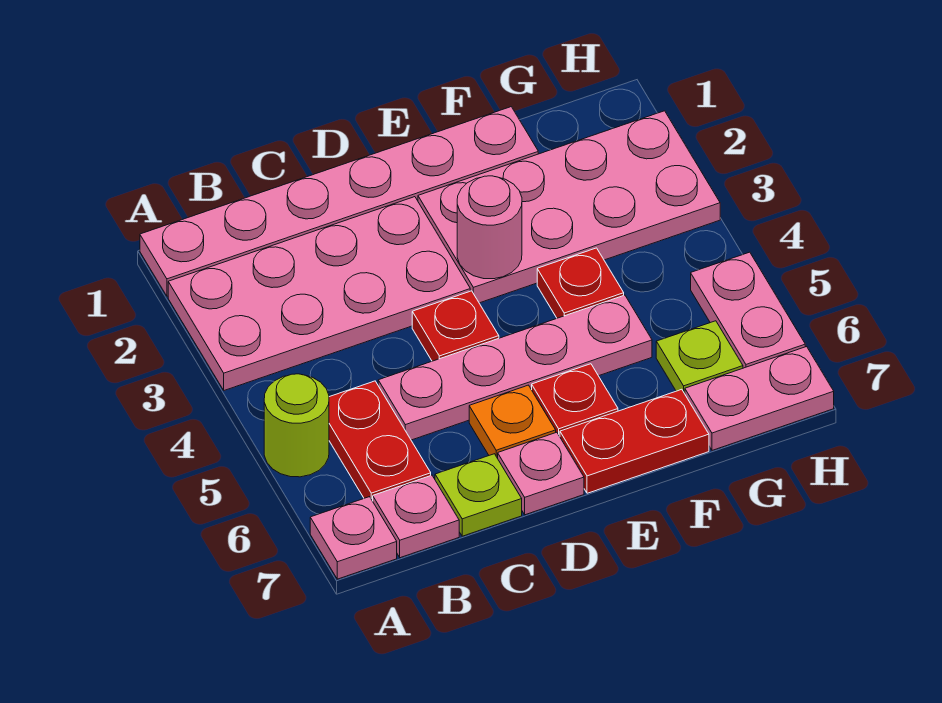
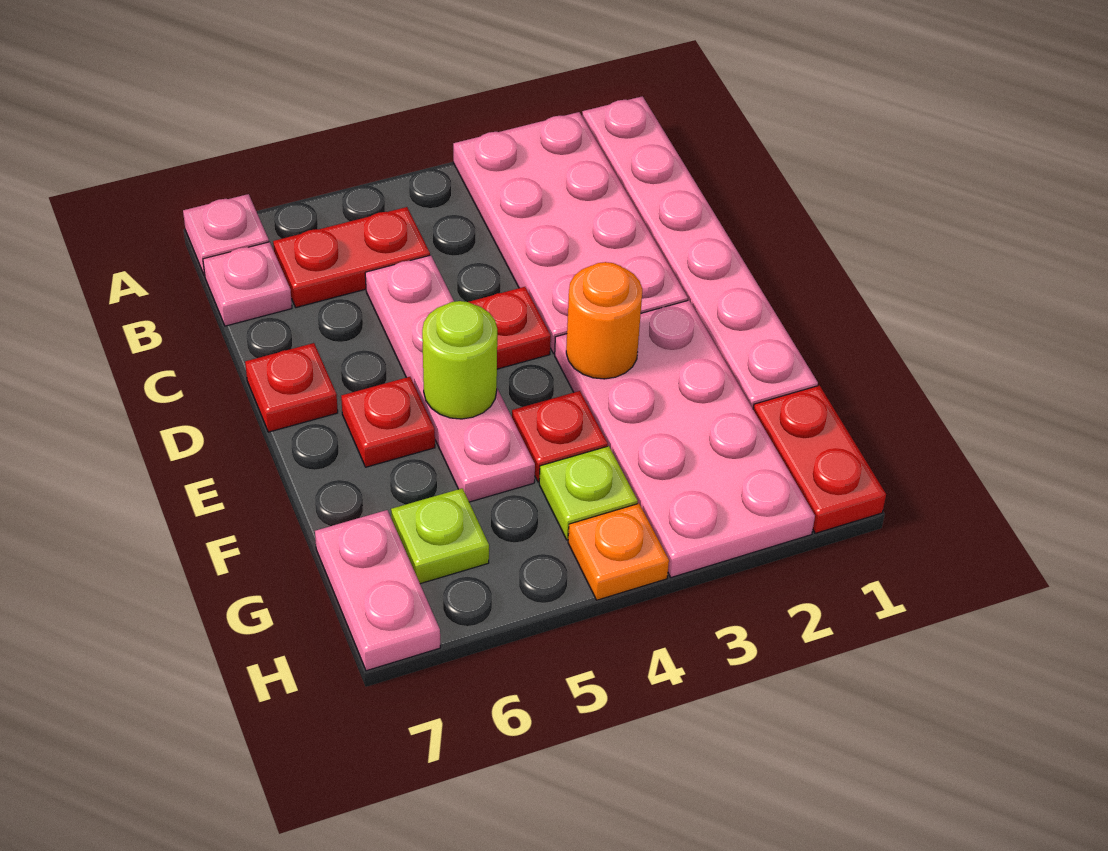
lime 1x1 round brick [264,374,329,477] -> lime 1x1 round brick moved to [422,301,497,419]
lime 1x1 plate [435,454,522,536] -> lime 1x1 plate moved to [539,446,638,540]
orange 1x1 plate [469,385,556,458] -> orange 1x1 plate moved to [568,504,669,600]
pink 1x1 plate [498,432,584,515] -> red 1x1 plate [245,343,338,432]
pink 1x1 round brick [457,176,522,279] -> orange 1x1 round brick [566,262,642,379]
red 1x2 plate [560,389,709,493] -> red 1x2 plate moved to [753,385,886,533]
pink 1x2 plate [691,252,805,368] -> none

